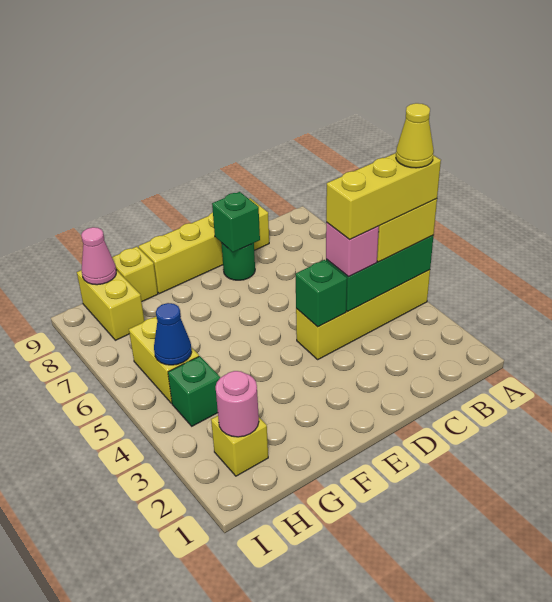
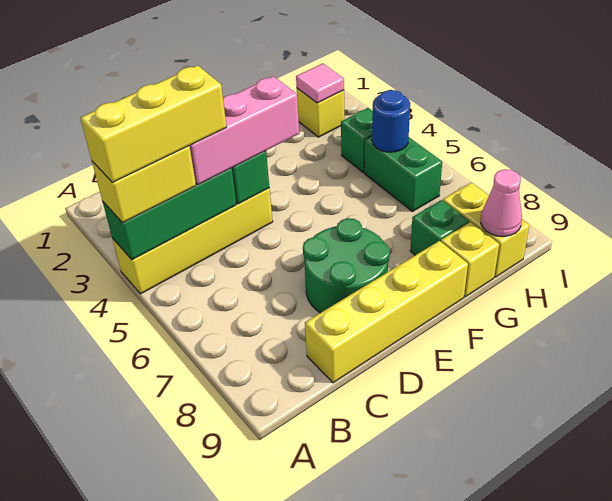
yellow 1x1 cone [396,103,434,168] -> none
pink 1x1 brick [326,222,379,277] -> pink 1x3 brick [189,76,299,185]
green 1x1 round brick [221,243,255,280] -> green 2x2 round brick [303,218,390,313]
green 1x1 brick [212,192,260,252] -> green 1x1 brick moved to [410,200,469,255]
pink 1x1 round brick [216,371,259,437] -> pink 1x1 tile [296,63,344,103]
yellow 1x2 brick [129,317,199,403] -> green 1x2 brick [364,136,442,211]
blue 1x1 cone [154,303,192,365] -> blue 1x1 round brick [372,90,410,152]

